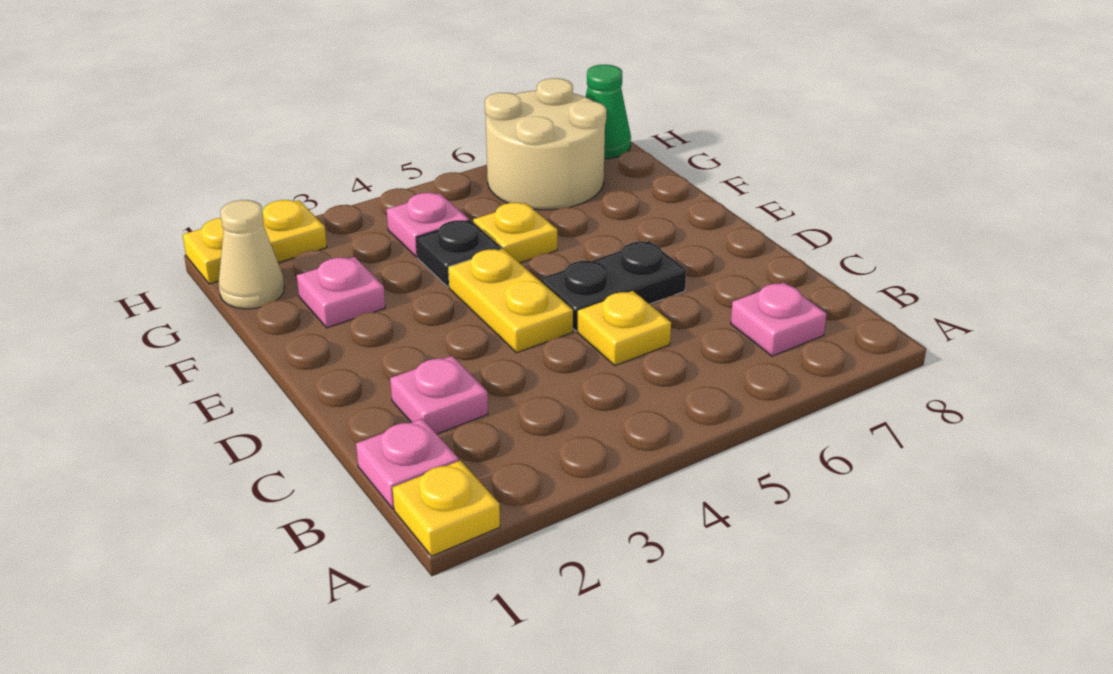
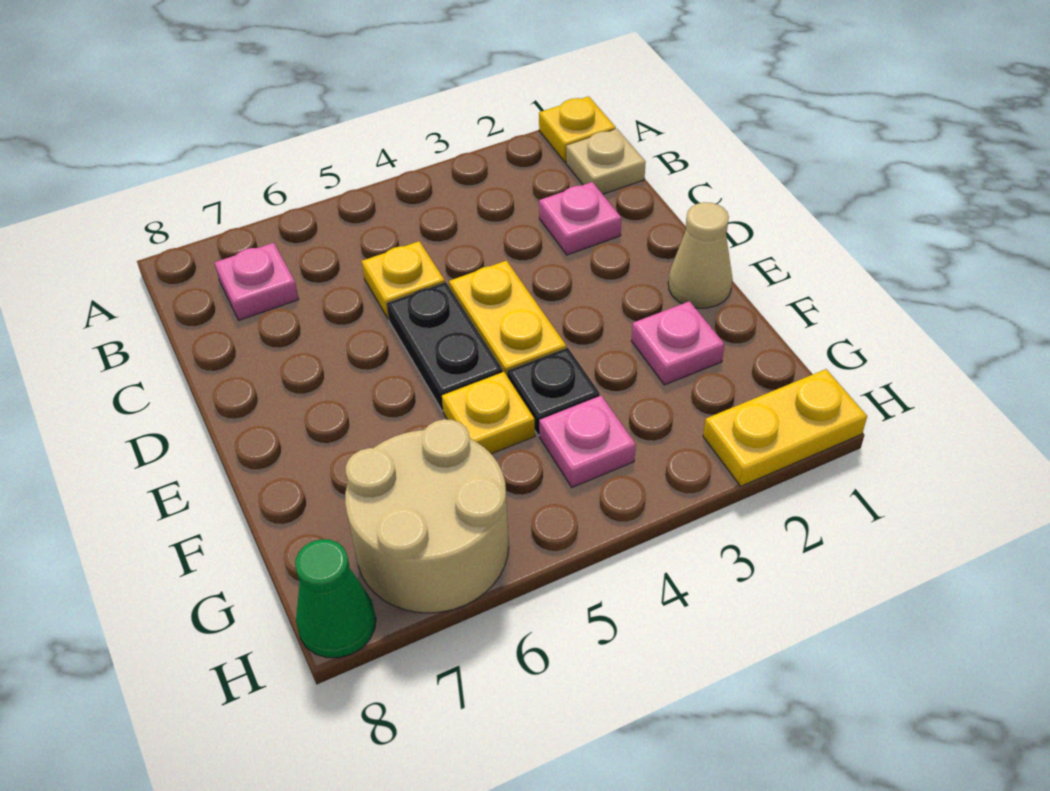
pink 1x1 plate [356,419,459,509] -> tan 1x1 plate [566,129,646,194]
black 1x2 plate [541,241,686,331] -> black 1x2 plate turned to [387,282,503,411]
tan 1x1 cone [219,200,284,309] -> tan 1x1 cone moved to [668,202,733,308]

